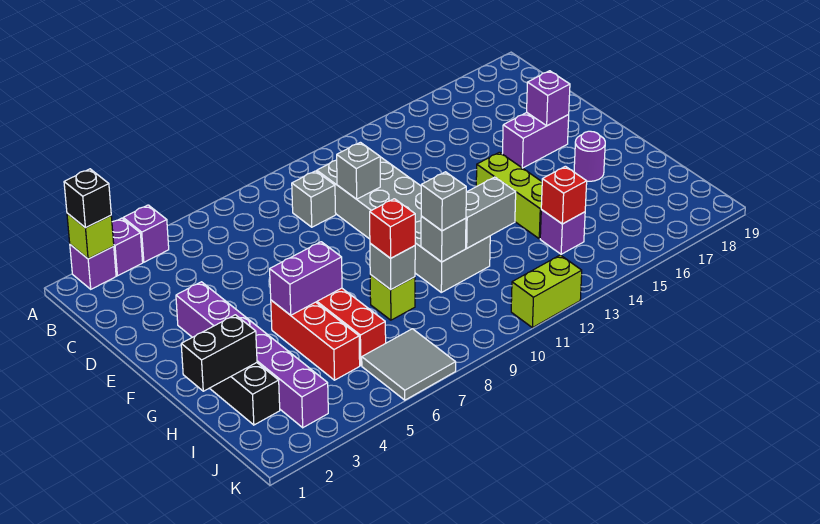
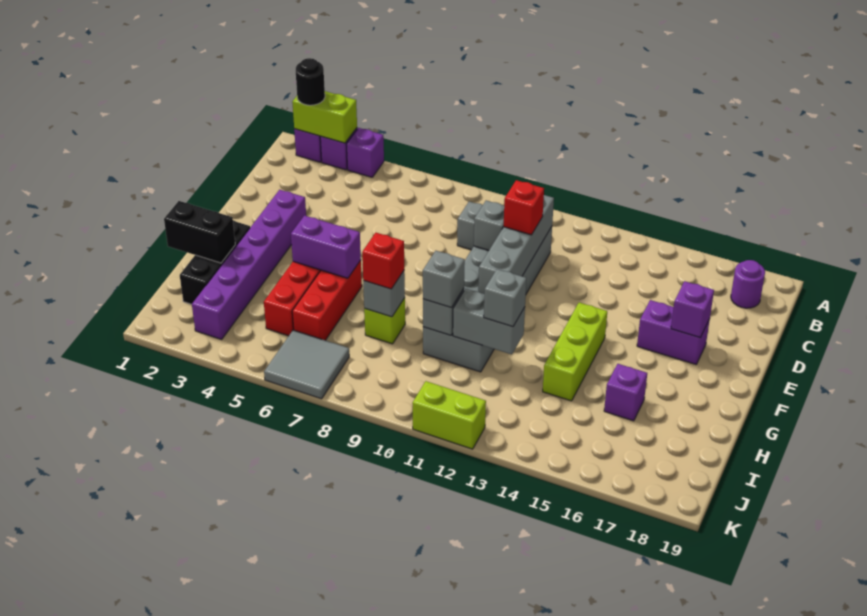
lime 1x1 brick [67,213,114,259] -> lime 1x2 brick [292,91,357,143]
black 1x1 brick [64,169,111,228] -> black 1x1 round brick [296,58,325,105]
none -> grey 1x4 brick [478,195,554,294]
purple 1x1 round brick [574,131,605,181] -> purple 1x1 round brick moved to [731,260,765,308]
none -> grey 1x1 brick [484,269,526,327]
purple 1x1 brick [540,210,585,254] -> purple 1x1 brick moved to [604,364,647,421]
red 1x1 brick [541,166,587,224] -> red 1x1 brick moved to [504,180,544,235]

